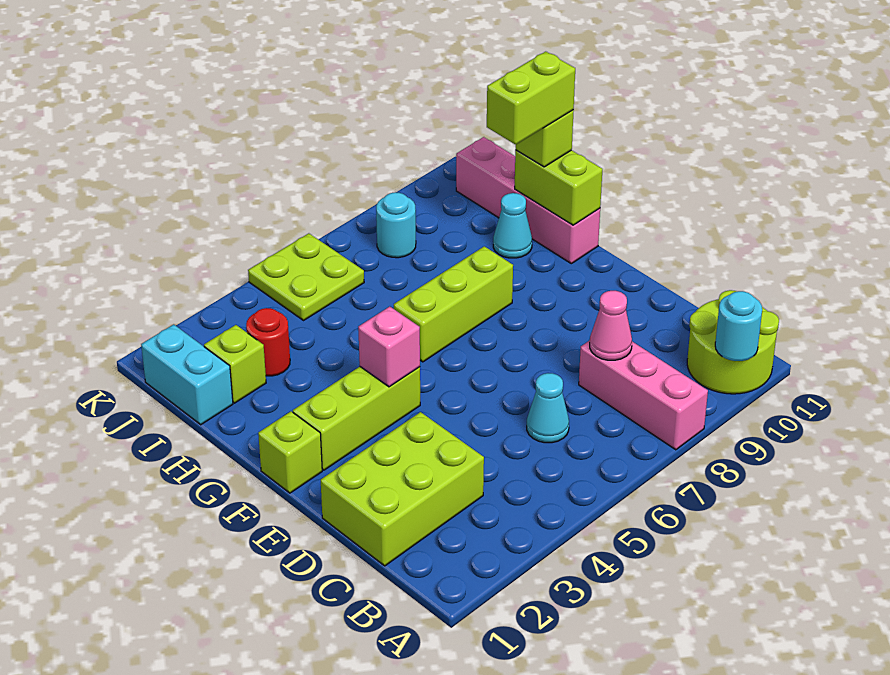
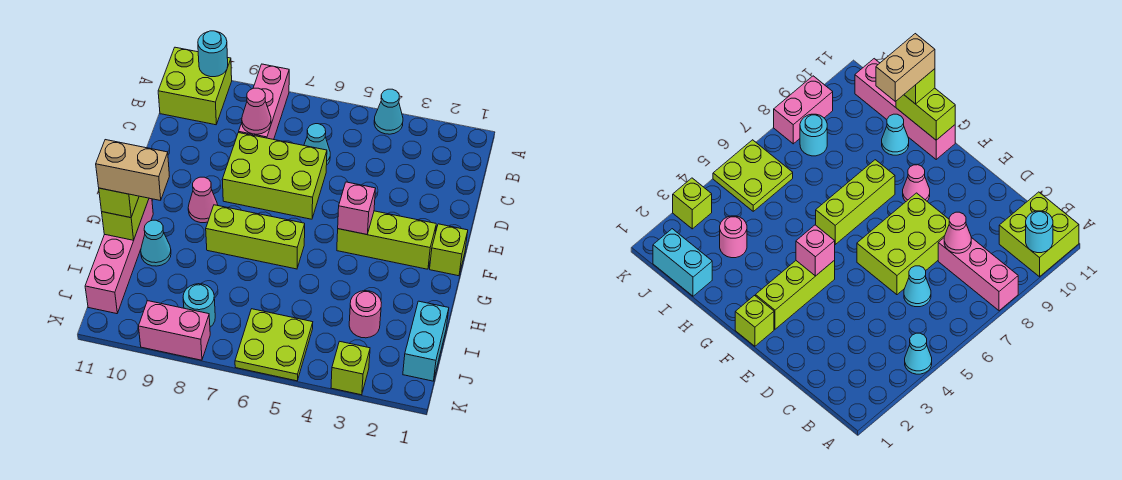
none -> cyan 1x1 cone [374,89,403,134]
lime 2x2 round brick [687,290,779,394] -> lime 2x2 brick [158,47,232,125]
lime 2x3 brick [321,412,484,566] -> lime 2x3 brick moved to [222,133,327,219]
none -> pink 1x1 cone [188,177,217,223]
lime 1x2 brick [487,52,575,145] -> tan 1x2 brick [96,140,169,201]
lime 1x1 brick [204,325,266,403] -> lime 1x1 brick moved to [331,341,370,395]
red 1x1 round brick [246,308,290,376] -> pink 1x1 round brick [349,291,381,338]
none -> pink 1x2 brick [139,301,210,360]

